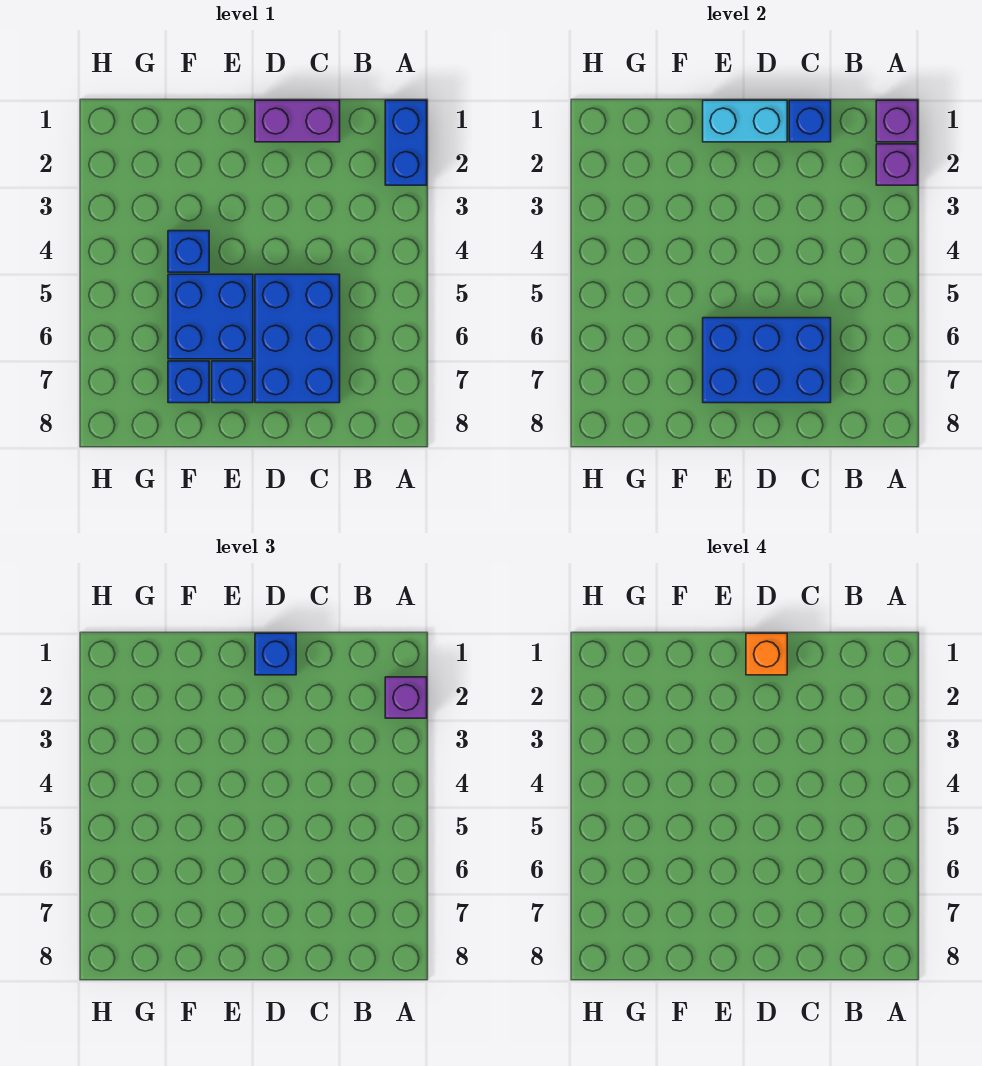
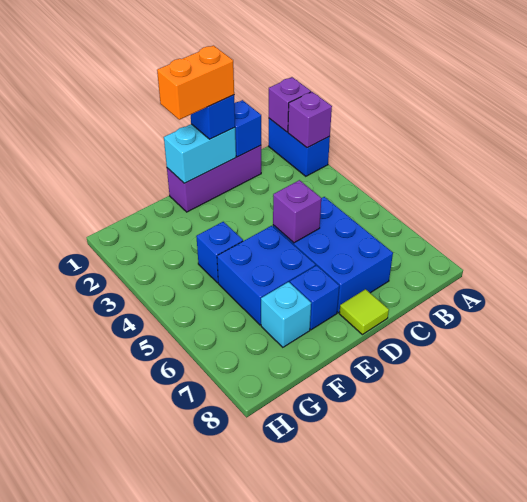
purple 1x1 brick [385,677,427,718] -> purple 1x1 brick moved to [273,180,321,243]
purple 1x2 brick [255,100,340,142] -> purple 1x3 brick [167,146,261,212]
blue 2x3 brick [703,318,831,403] -> none
orange 1x1 brick [746,633,787,675] -> orange 1x2 brick [157,46,234,120]
none -> lime 1x1 tile [339,289,389,335]
blue 1x1 brick [168,361,209,403] -> cyan 1x1 brick [261,282,311,347]

